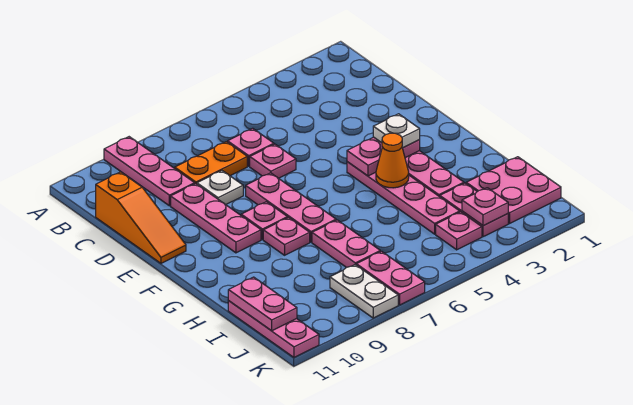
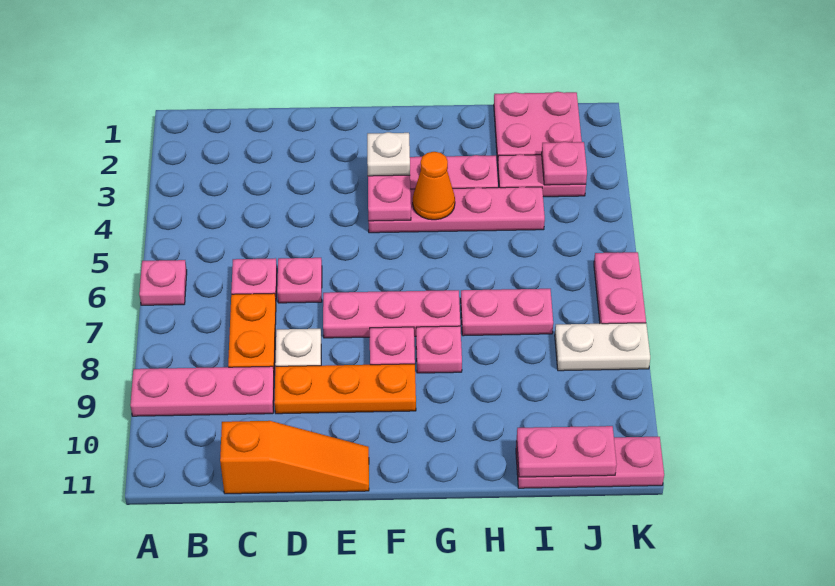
pink 1x3 plate [171,184,261,253] -> orange 1x3 plate [274,364,416,414]
pink 1x1 plate [436,212,482,250] -> pink 1x1 plate moved to [139,260,187,305]
pink 1x2 plate [356,251,425,305] -> pink 1x2 plate turned to [594,252,646,324]

